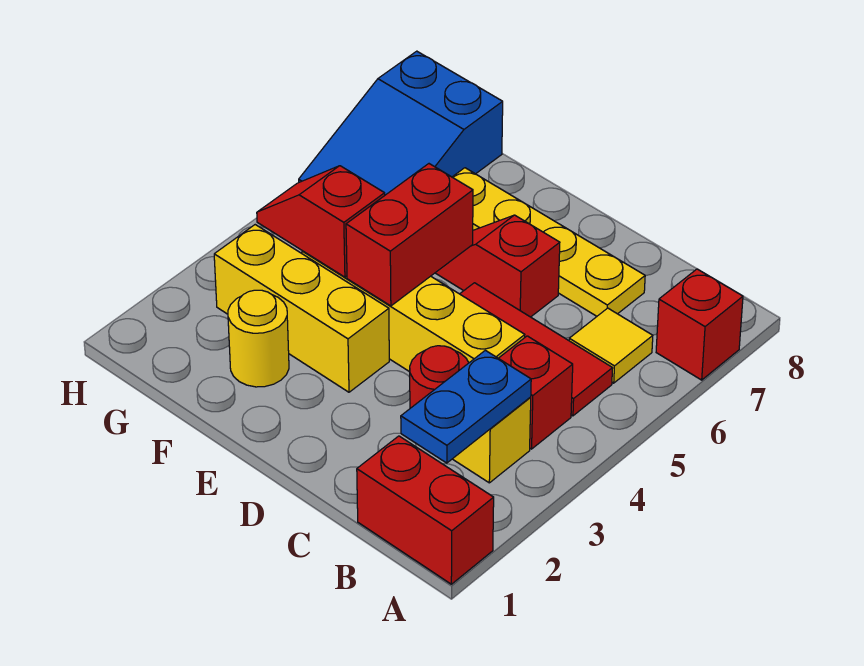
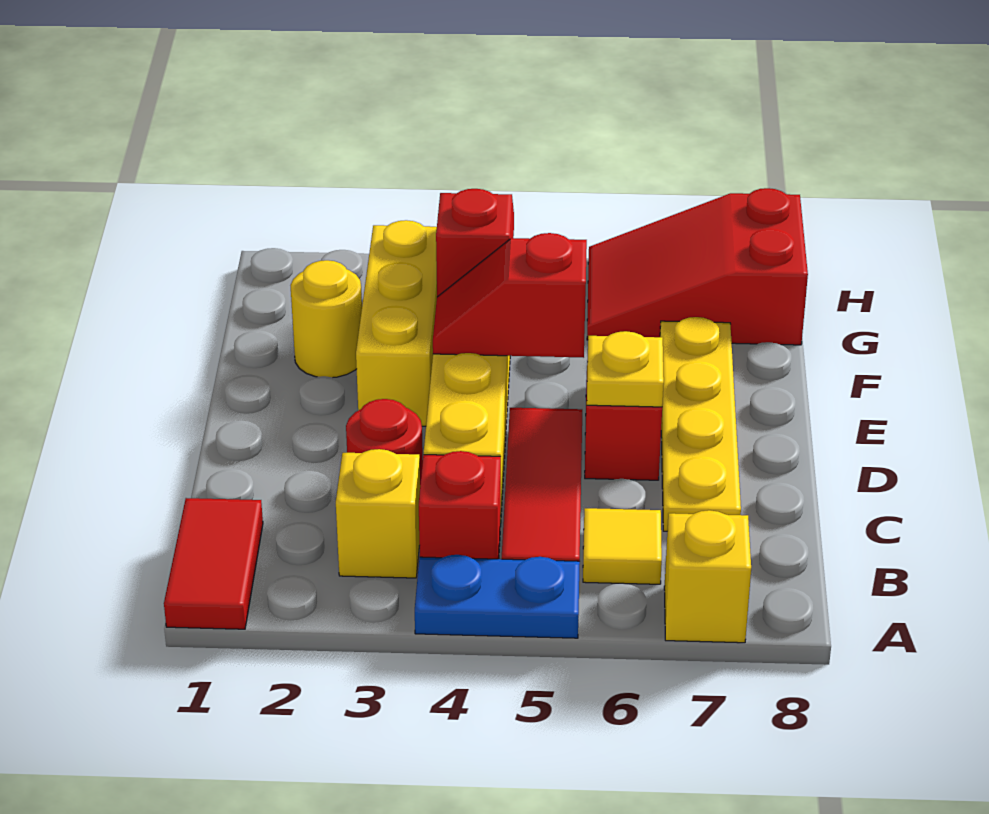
red 1x2 brick [357,436,494,584] -> red 1x2 tile [164,498,263,629]
red 1x1 brick [656,269,743,380] -> yellow 1x1 brick [664,510,751,643]
blue 1x2 plate [401,350,531,463] -> blue 1x2 plate moved to [415,555,580,638]
none -> yellow 1x1 plate [587,331,664,407]
red 1x2 brick [346,164,473,306] -> red 1x2 slope [433,233,587,358]
blue 2x3 slope [299,51,503,195] -> red 2x3 slope [587,188,808,345]

